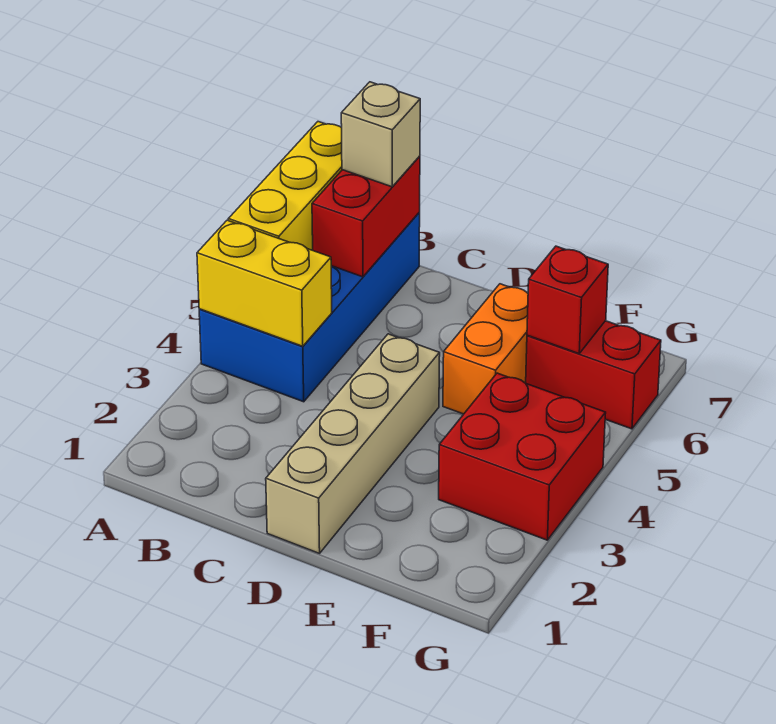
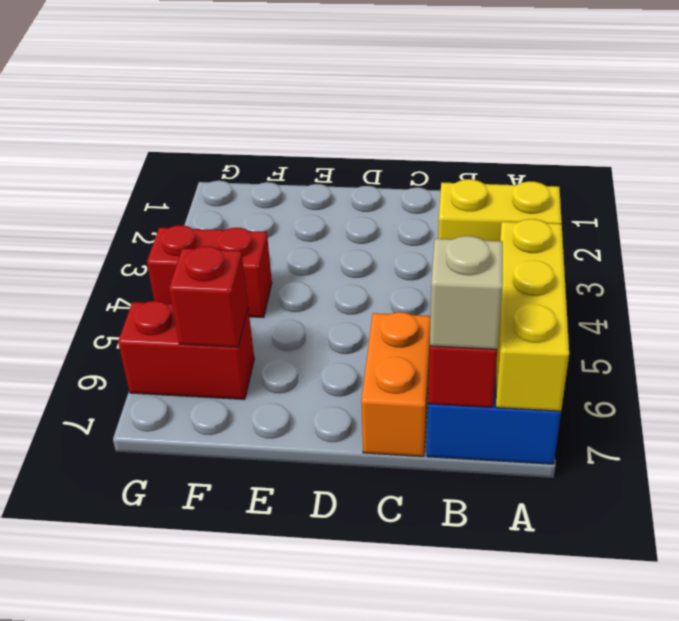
tan 1x4 brick [266,334,440,553] -> none
orange 1x2 brick [443,284,528,414] -> orange 1x2 brick moved to [361,312,431,456]
red 2x2 brick [439,373,606,540] -> red 1x2 brick [147,225,272,317]

